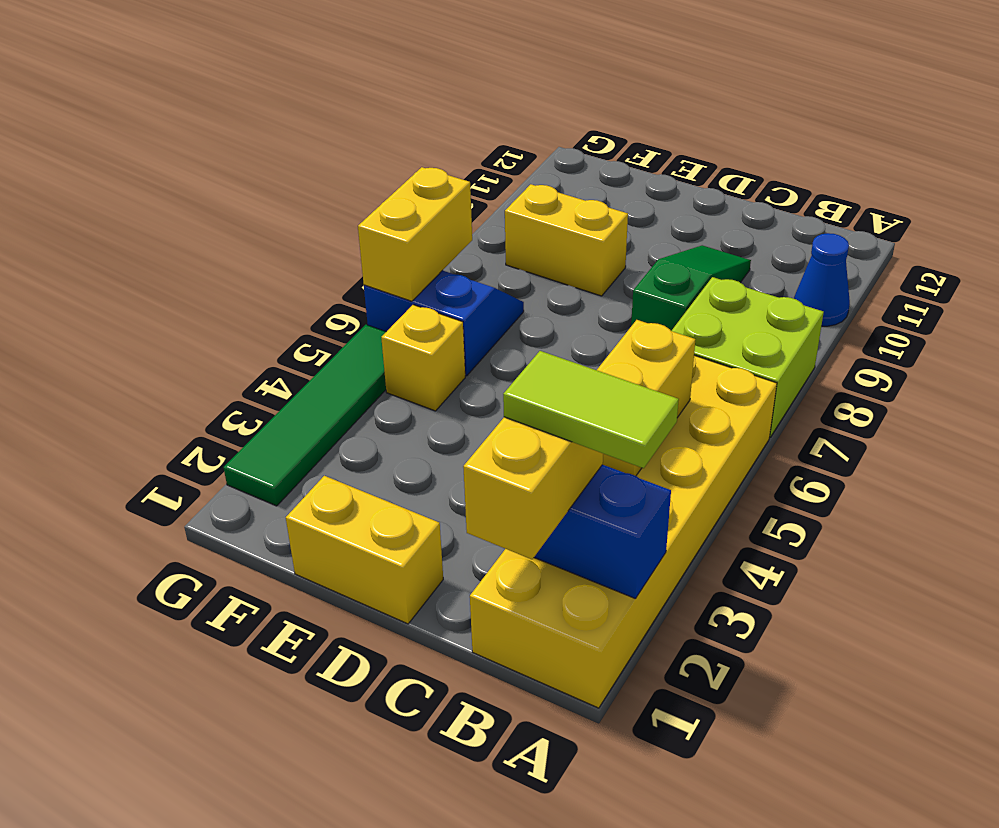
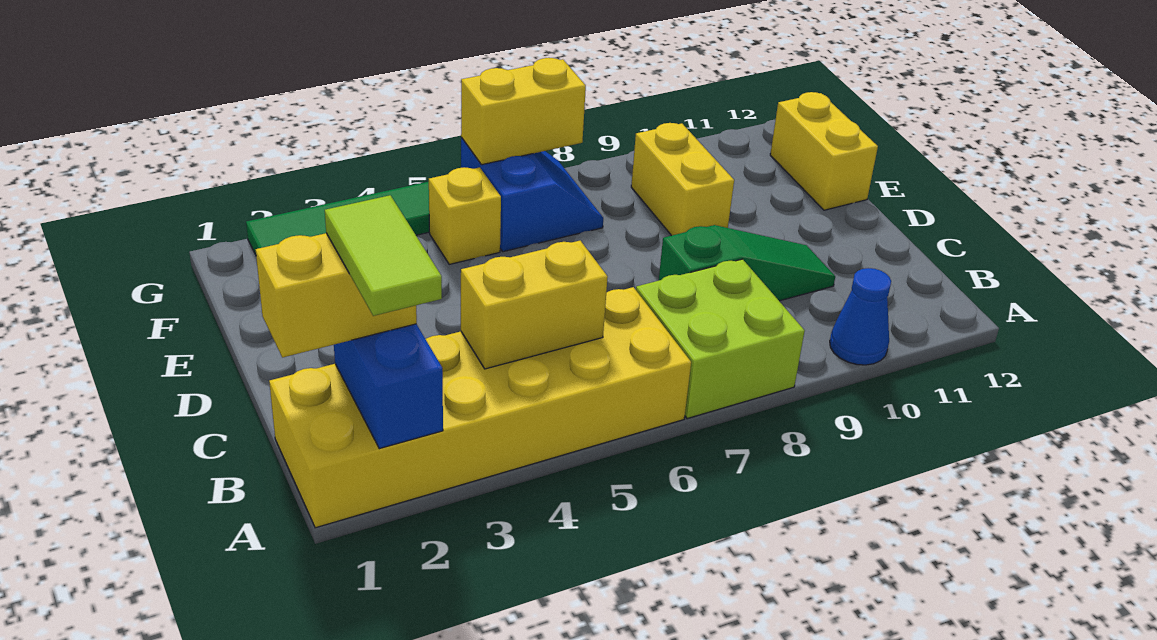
yellow 1x2 brick [286,476,443,624] -> yellow 1x2 brick moved to [770,92,878,210]

